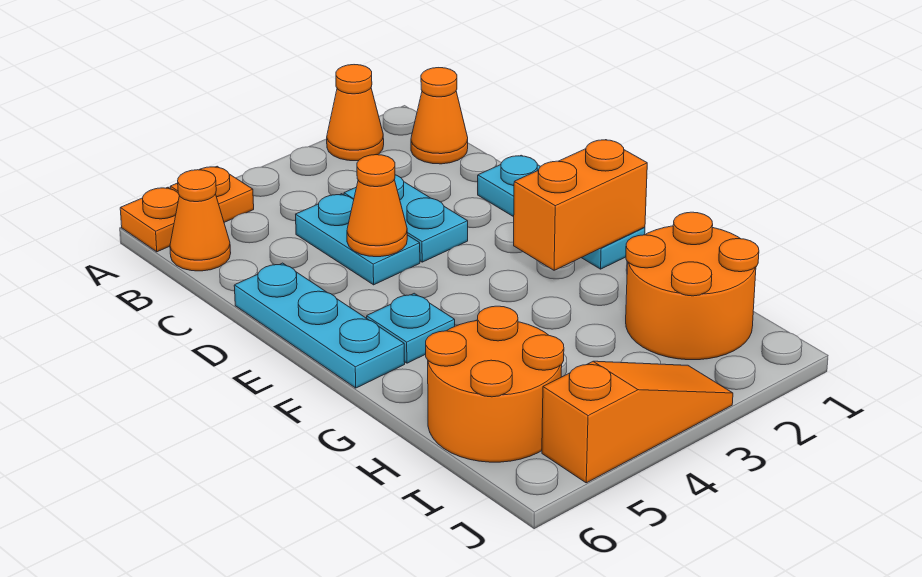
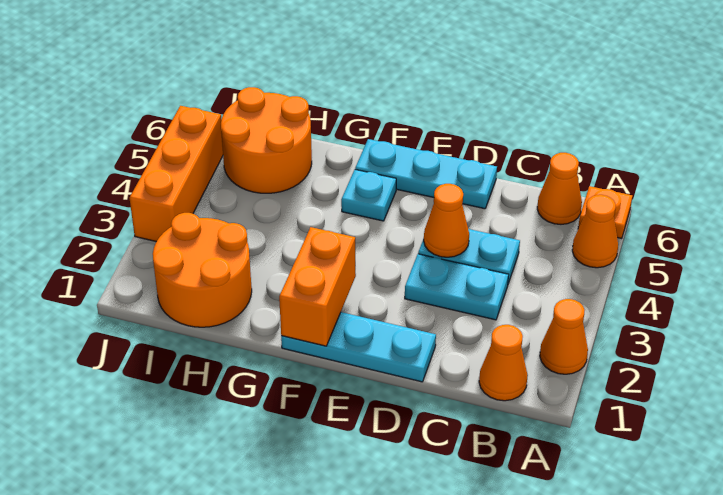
orange 1x1 plate [170,166,254,222] -> orange 1x1 cone [572,195,618,268]
orange 1x3 slope [542,361,733,483] -> orange 1x3 brick [130,106,223,242]

